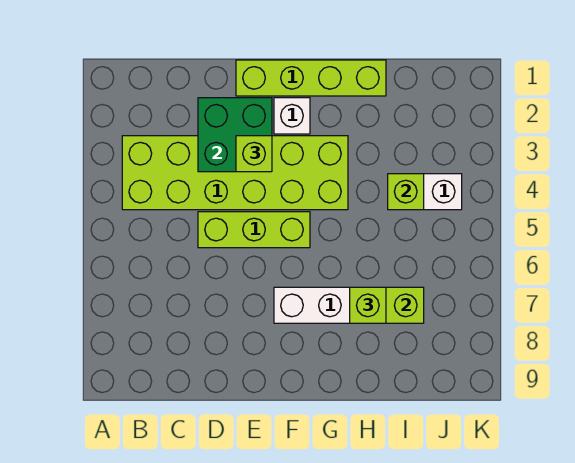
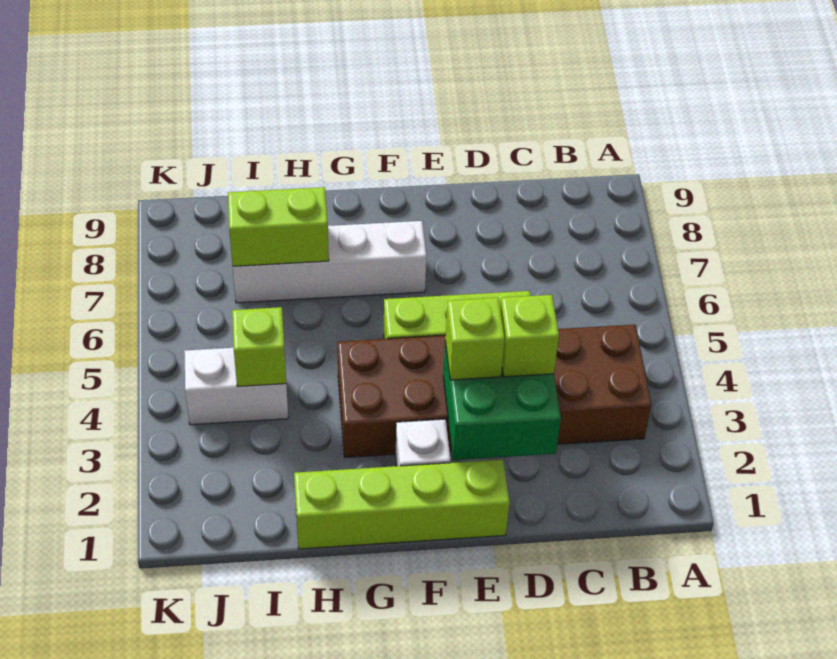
lime 2x6 brick [122,136,348,210] -> brown 2x6 brick [337,325,651,457]
lime 1x1 brick [350,287,386,323] -> lime 1x1 brick moved to [500,295,559,377]

